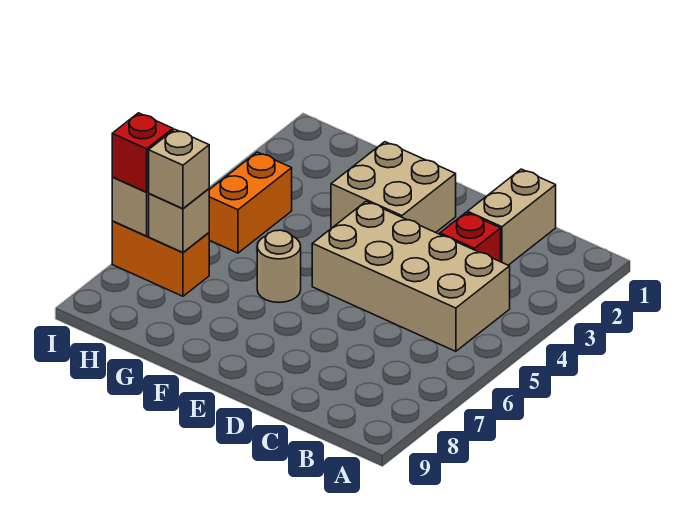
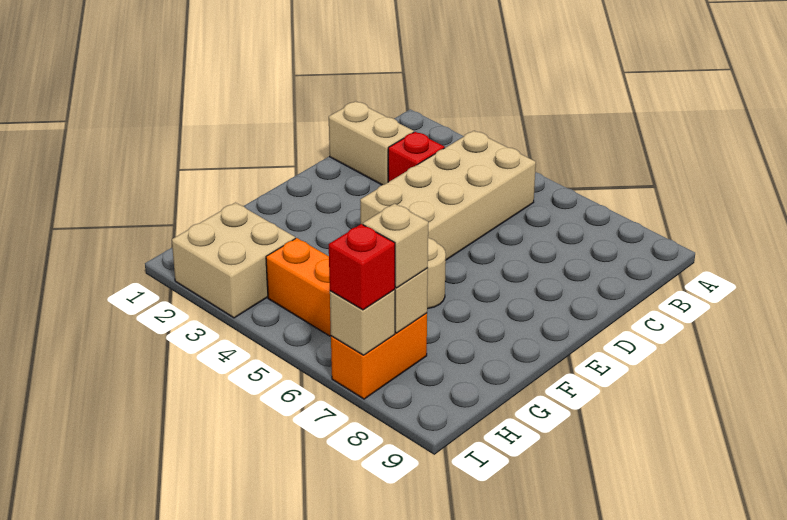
tan 2x2 brick [331,142,456,233] -> tan 2x2 brick moved to [172,203,295,318]

